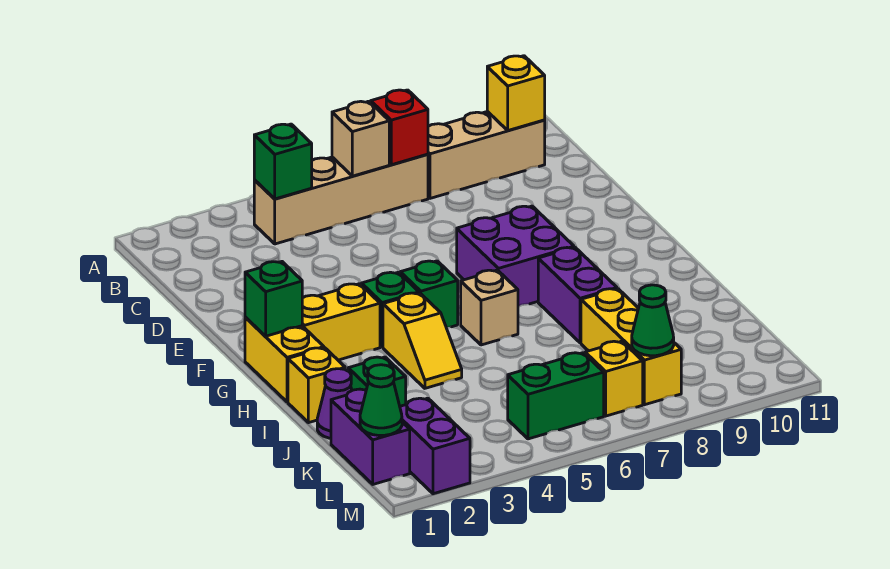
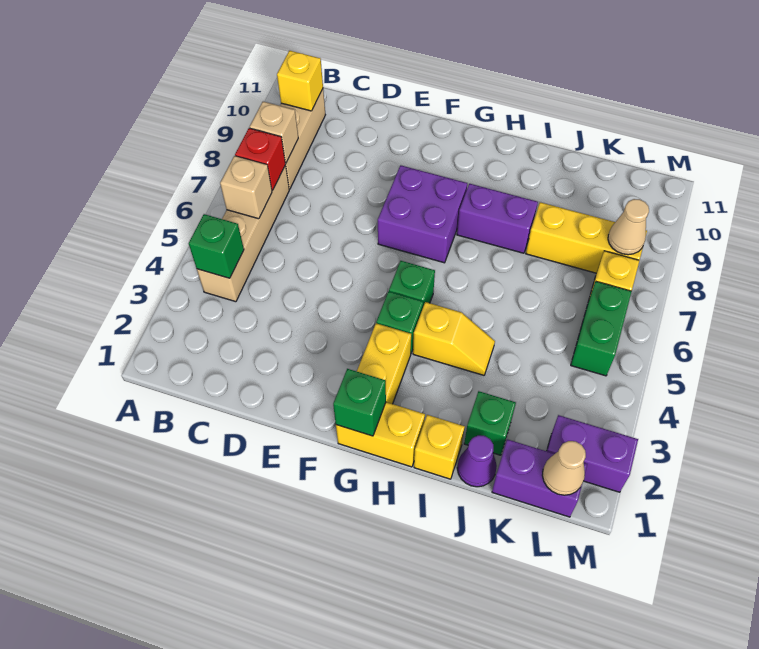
tan 1x1 brick [461,270,518,345] -> tan 1x1 brick moved to [250,102,298,163]
green 1x1 cone [360,365,402,435] -> tan 1x1 cone [542,441,586,495]
green 1x1 cone [632,285,674,356] -> tan 1x1 cone [608,199,649,255]

